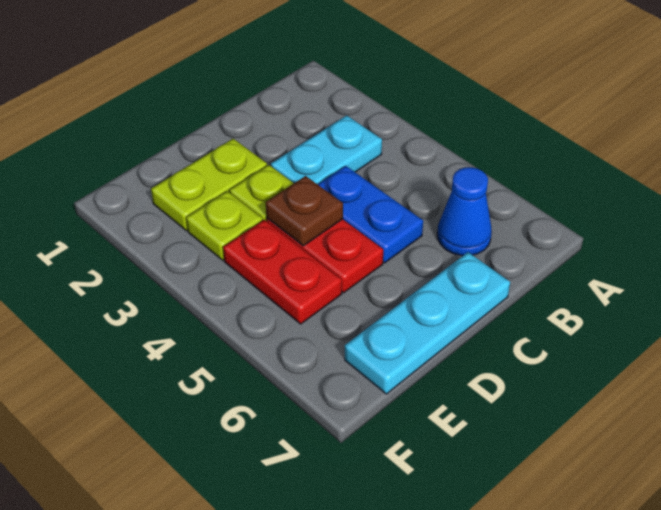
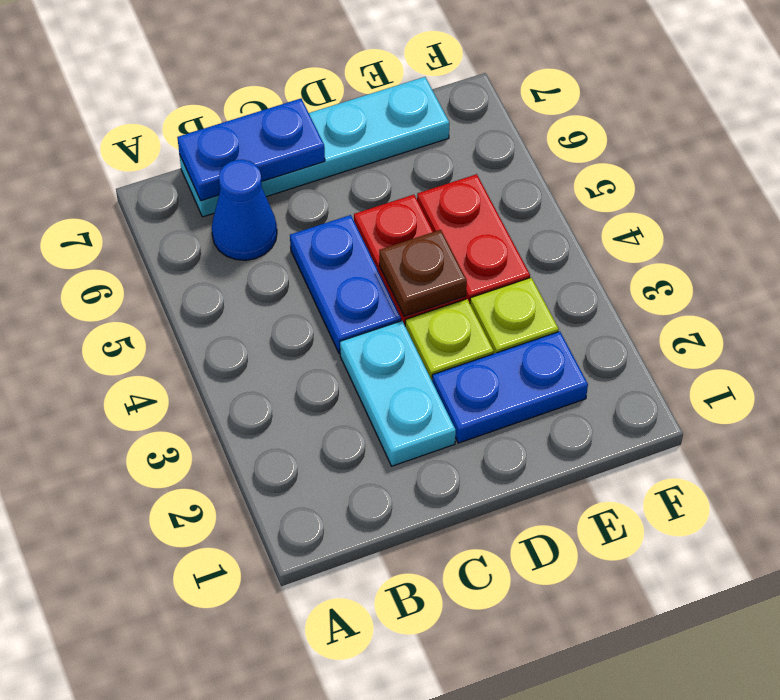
cyan 1x2 plate [271,115,382,184] -> cyan 1x2 plate turned to [340,321,456,466]
none -> blue 1x2 plate [177,99,325,201]
cyan 1x3 plate [345,252,510,394] -> cyan 1x4 plate [179,77,449,217]
lime 1x2 plate [151,139,267,231] -> blue 1x2 plate [432,331,588,443]

